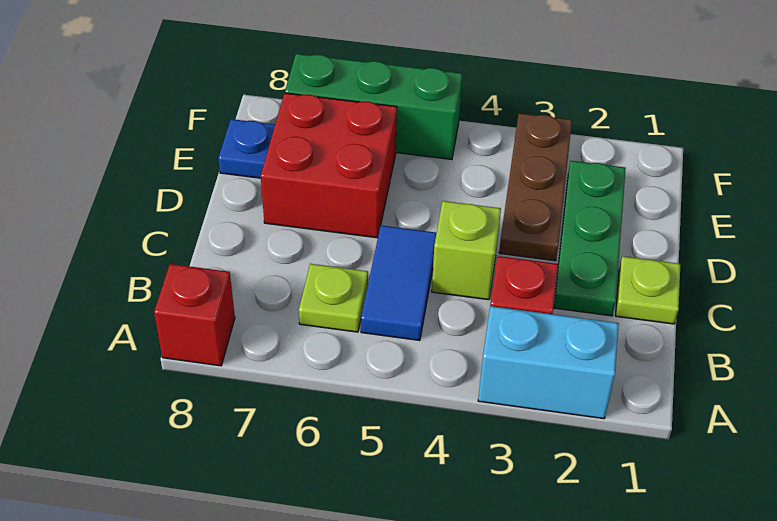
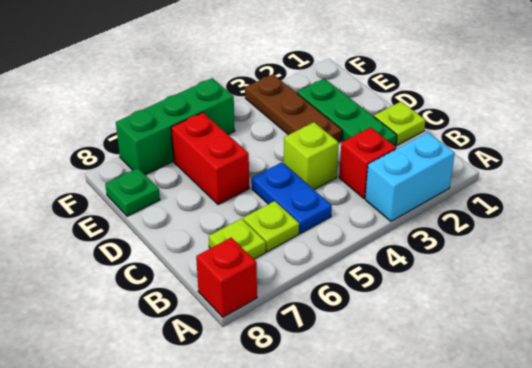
blue 1x2 tile [361,225,436,341] -> blue 1x2 plate [252,162,332,234]
none -> lime 1x1 plate [209,219,266,259]
red 2x2 brick [261,93,397,238] -> red 1x2 brick [171,112,249,205]
blue 1x1 plate [218,119,275,178] -> green 1x1 plate [105,168,160,216]

